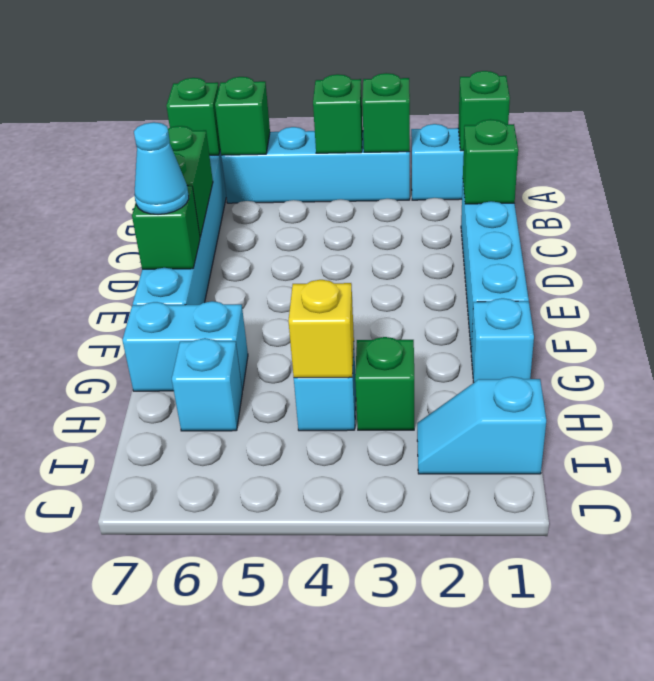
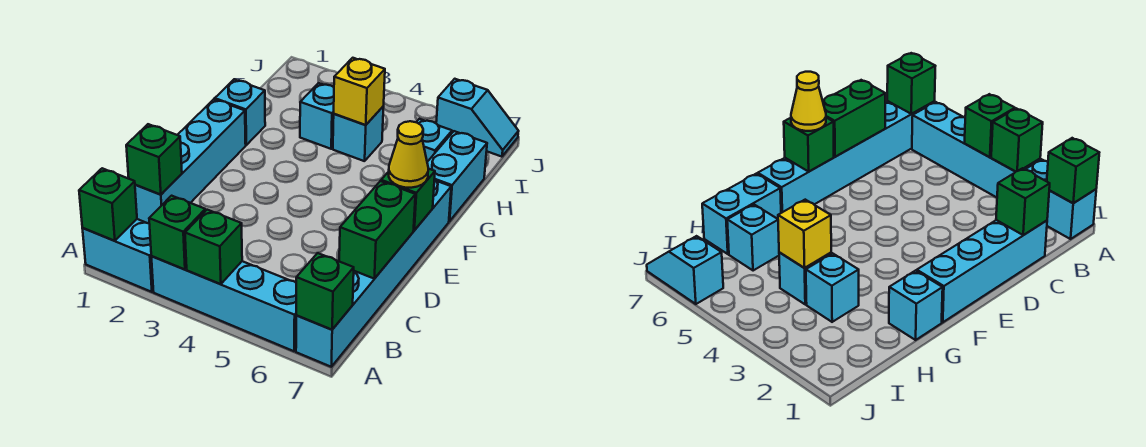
green 1x1 brick [215,77,270,155] -> none
cyan 1x1 cone [134,122,189,214] -> yellow 1x1 cone [389,121,428,188]
cyan 1x2 brick [122,301,248,391] -> cyan 1x2 brick turned to [427,131,487,221]
green 1x1 brick [355,337,414,430] -> cyan 1x1 brick [300,83,334,149]
cyan 1x2 slope [417,377,546,474] -> cyan 1x2 slope moved to [436,79,519,157]

